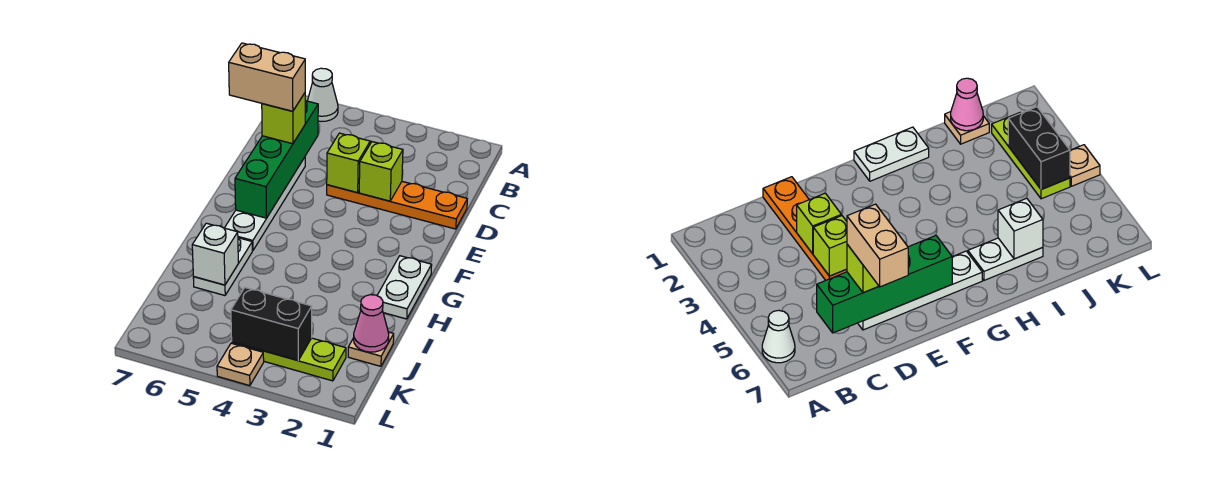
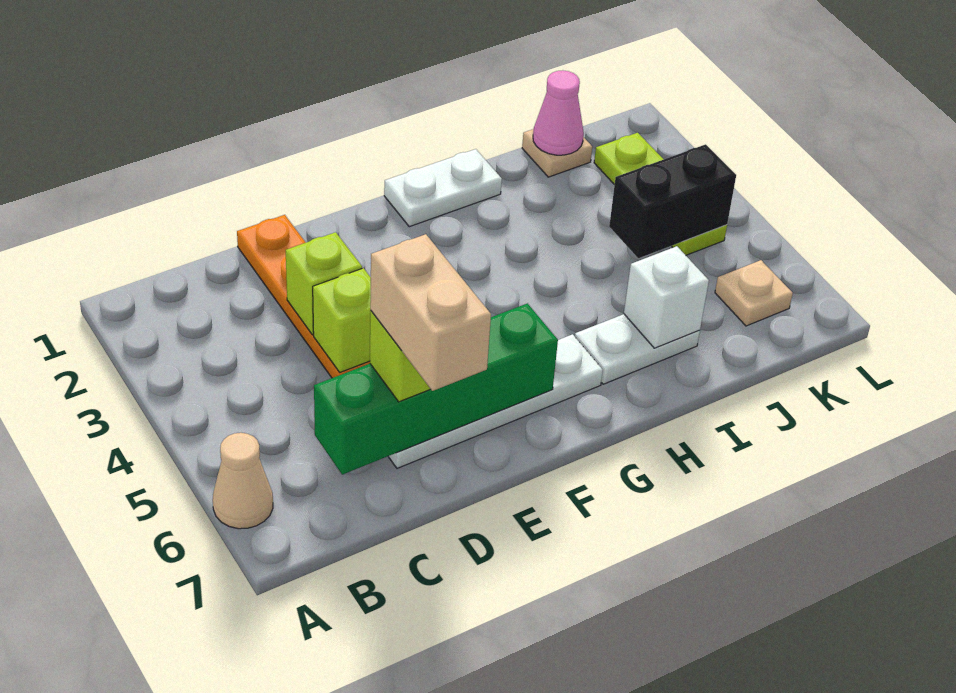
white 1x1 cone [308,68,338,122] -> tan 1x1 cone [213,433,273,529]
black 1x2 brick [231,288,312,360] -> black 1x2 brick turned to [609,144,736,258]
tan 1x1 plate [217,343,264,386] -> tan 1x1 plate moved to [715,260,793,326]

